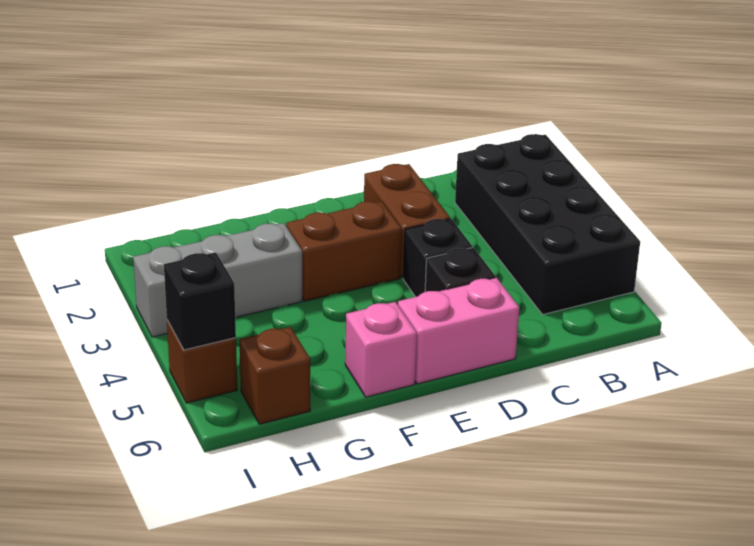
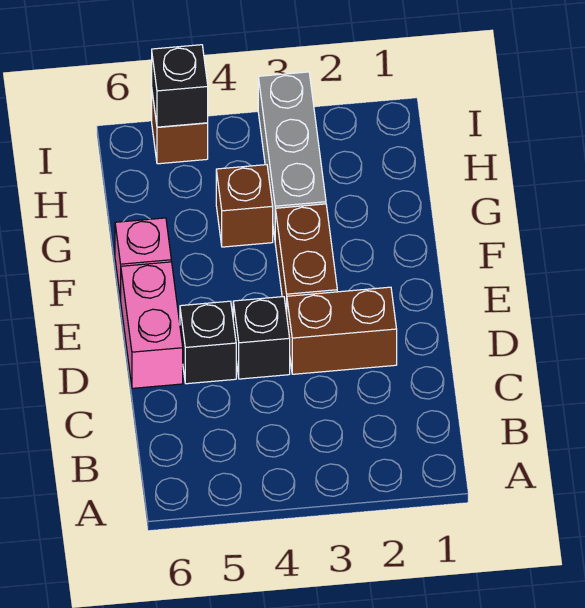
black 2x4 brick [455,134,640,314] -> none
brown 1x1 brick [239,327,310,424] -> brown 1x1 brick moved to [216,165,273,247]

